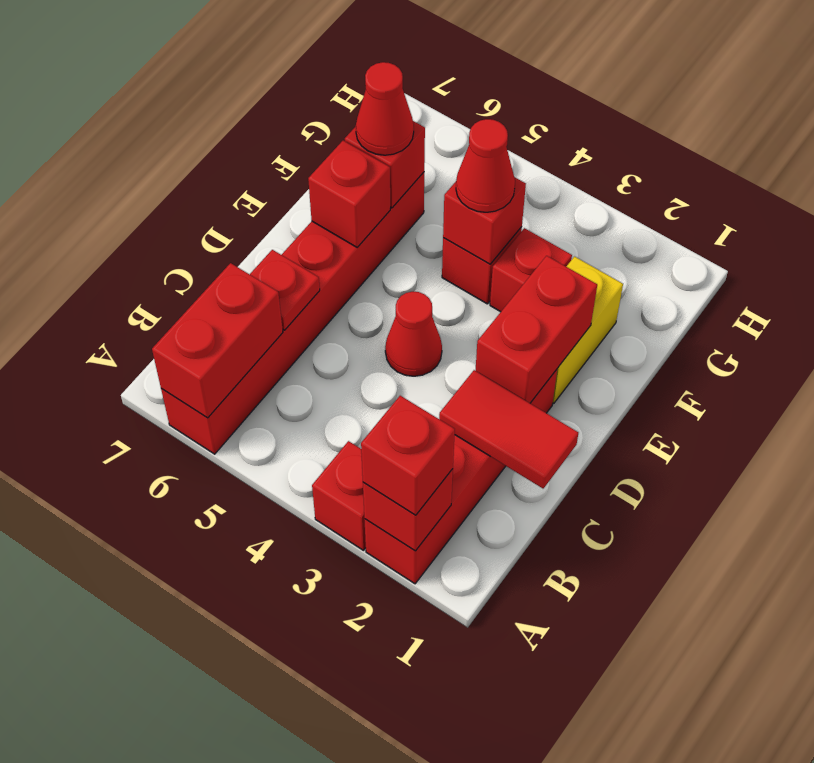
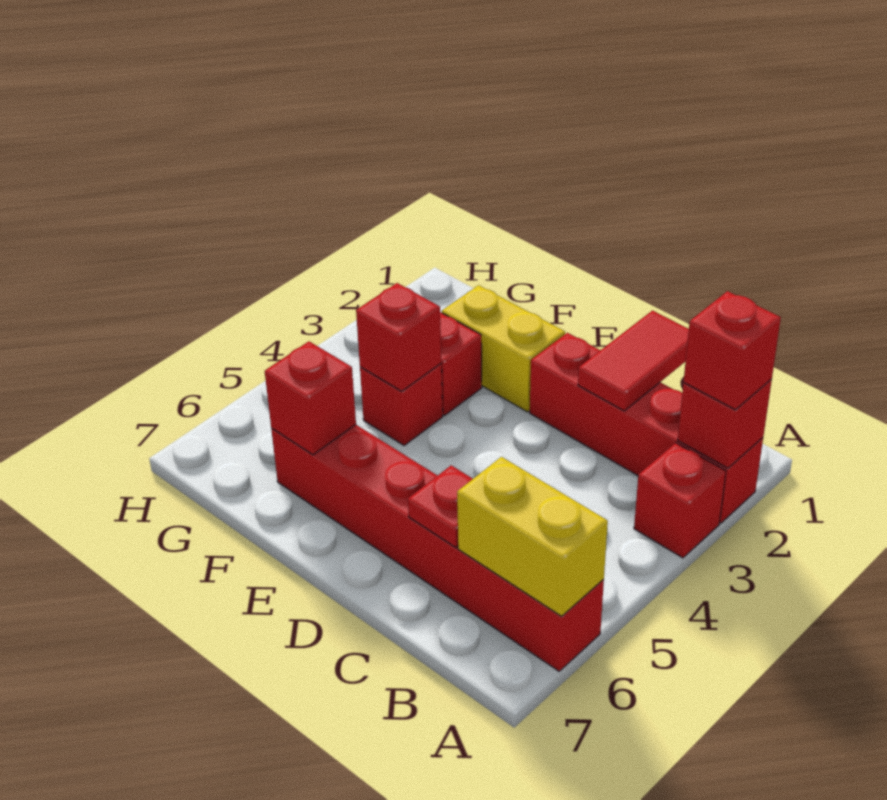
red 1x2 brick [152,263,283,418] -> yellow 1x2 brick [457,457,608,616]
red 1x2 brick [475,256,597,403] -> none
red 1x1 cone [385,292,442,376] -> none
red 1x1 brick [308,141,390,247] -> none
red 1x1 cone [456,119,515,212] -> none
red 1x1 cone [356,62,414,155] -> none

